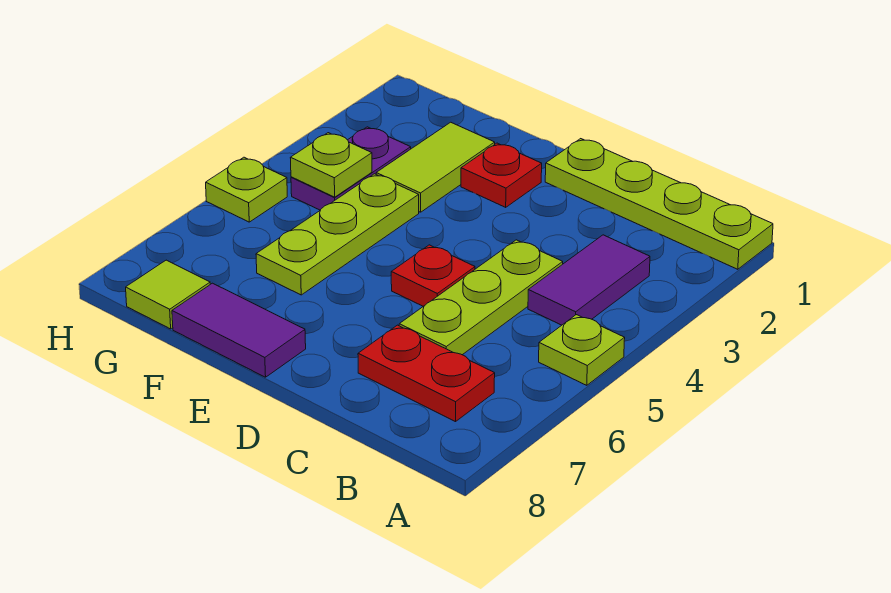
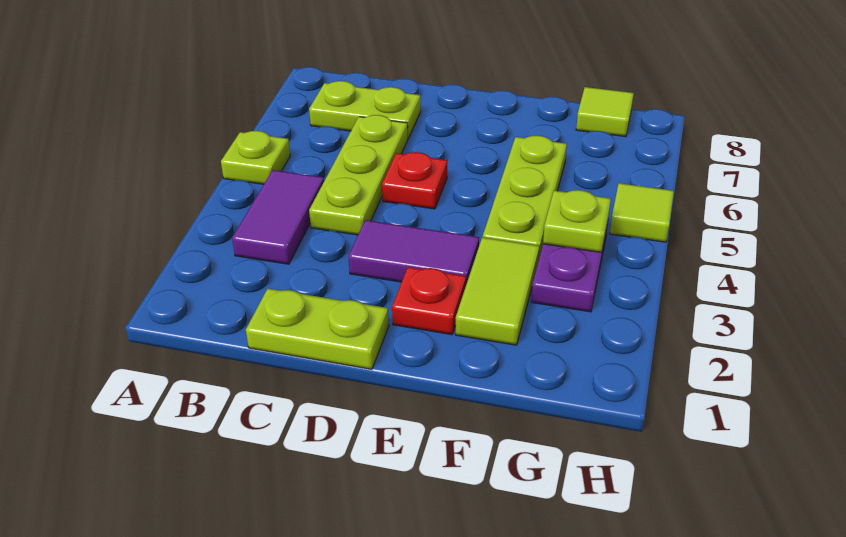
lime 1x4 plate [545,139,773,269] -> lime 1x2 plate [246,289,389,369]
red 1x2 plate [358,325,495,422] -> lime 1x2 plate [309,81,421,138]
purple 1x2 tile [172,283,306,377] -> purple 1x2 tile moved to [348,220,479,284]
lime 1x1 plate [206,157,287,222] -> lime 1x1 tile [610,183,674,242]

